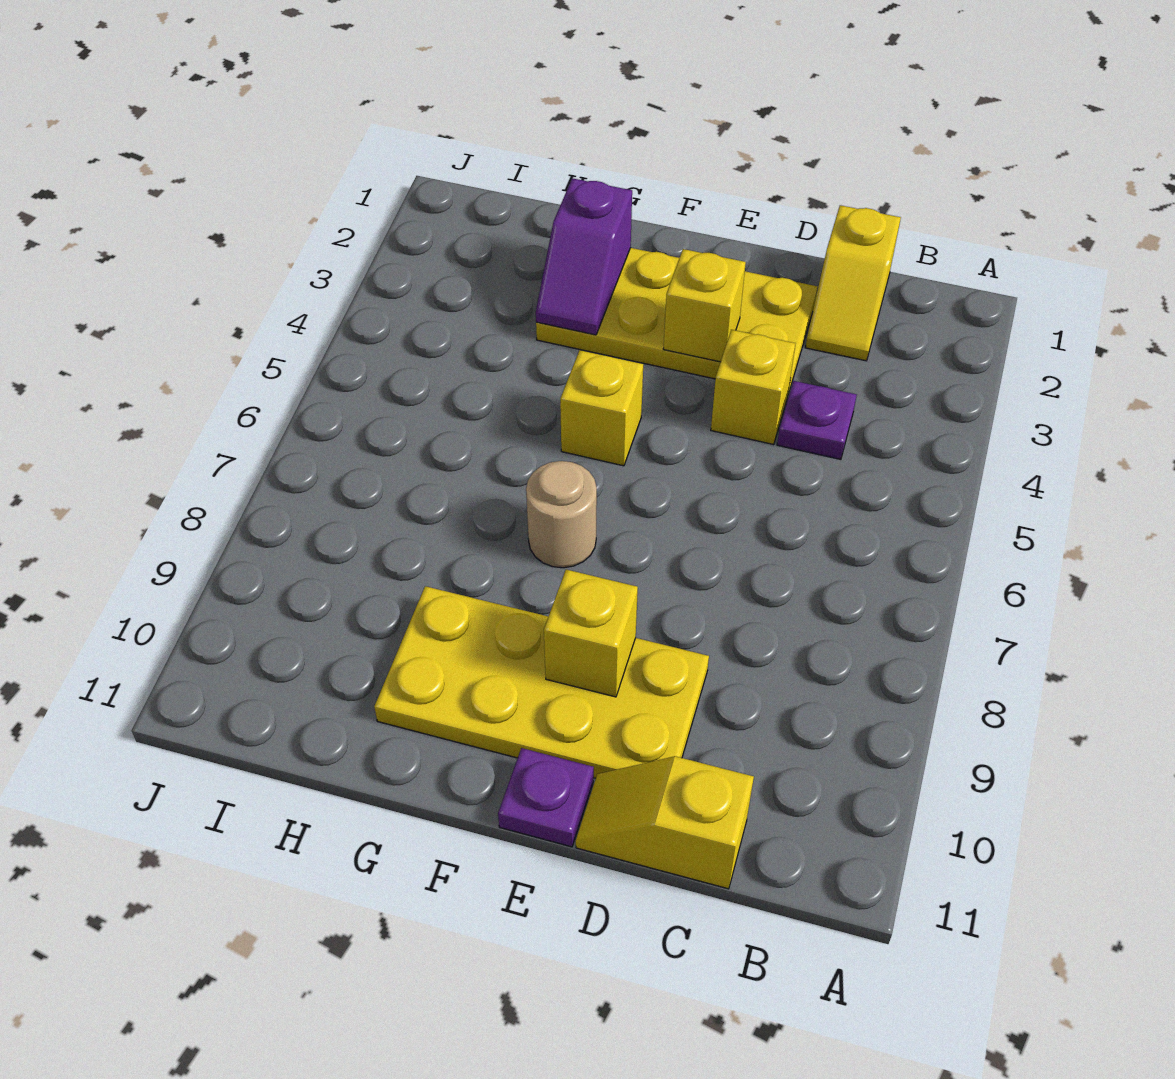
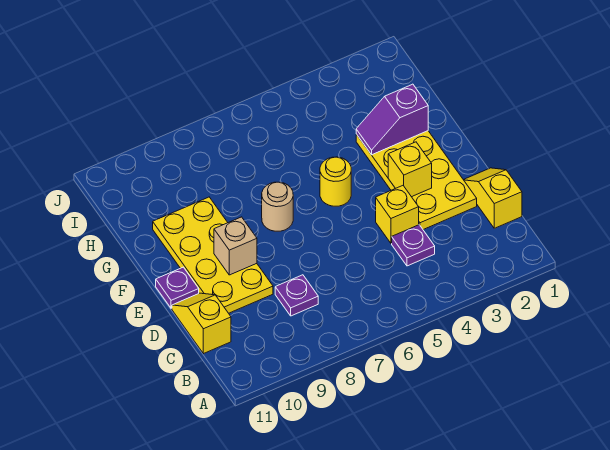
yellow 1x2 slope [805,205,901,361] -> yellow 1x2 slope turned to [464,168,522,228]
none -> purple 1x1 plate [275,275,318,316]
yellow 1x1 brick [544,569,638,697] -> tan 1x1 brick [214,217,257,275]
yellow 1x1 brick [560,350,643,466] -> yellow 1x1 round brick [320,157,351,206]

